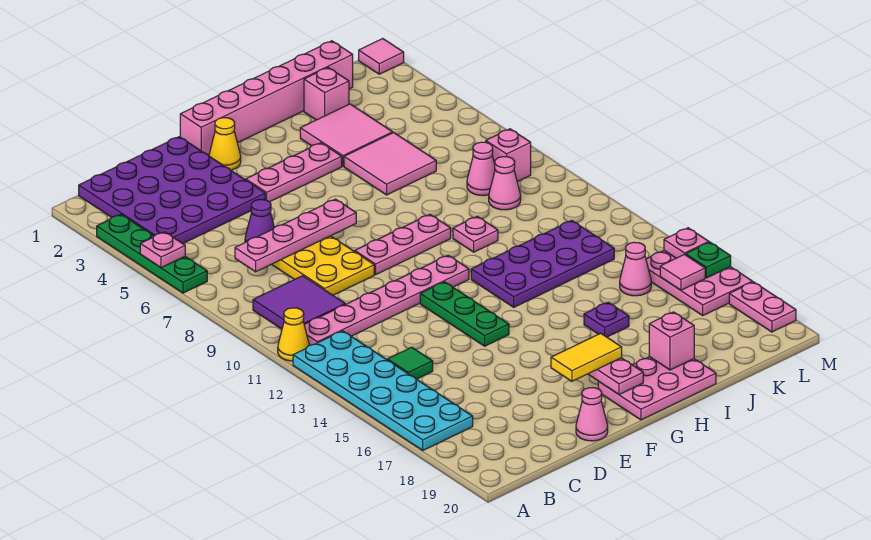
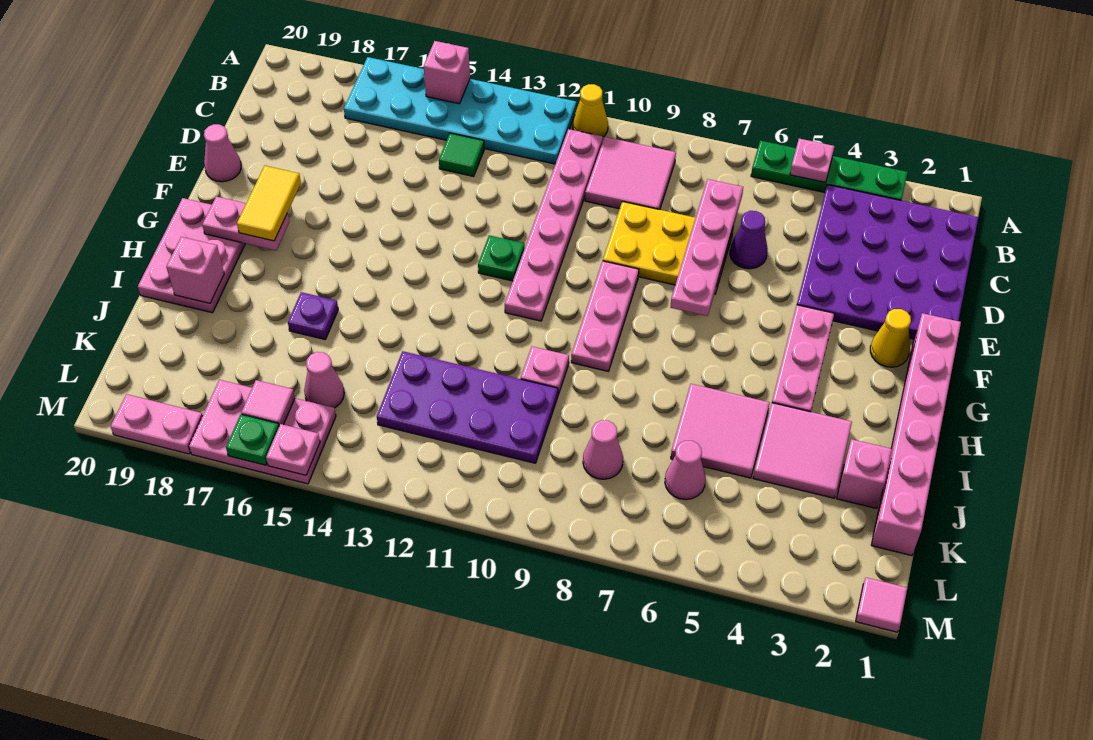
purple 2x2 tile [253,276,345,329] -> pink 2x2 tile [585,137,676,210]
green 1x3 plate [420,282,509,346] -> green 1x1 plate [478,235,525,281]
purple 2x4 plate [471,221,614,307] -> purple 2x4 plate turned to [377,351,558,463]
pink 1x1 cone [489,157,521,210] -> pink 1x1 cone moved to [665,441,706,500]
pink 1x1 brick [486,129,531,182] -> pink 1x1 brick moved to [423,41,470,104]

